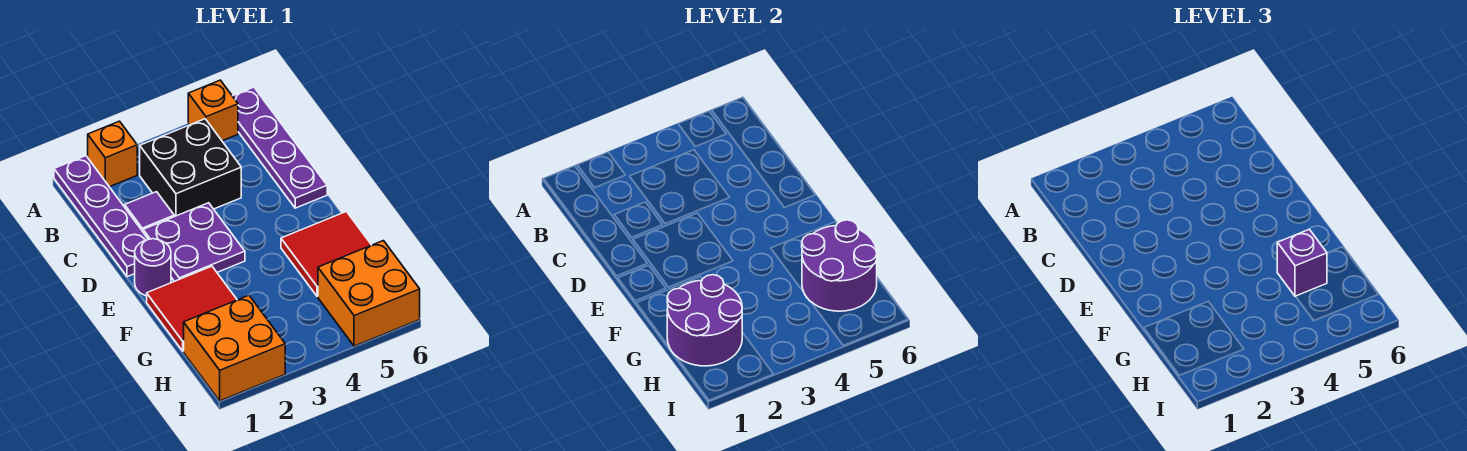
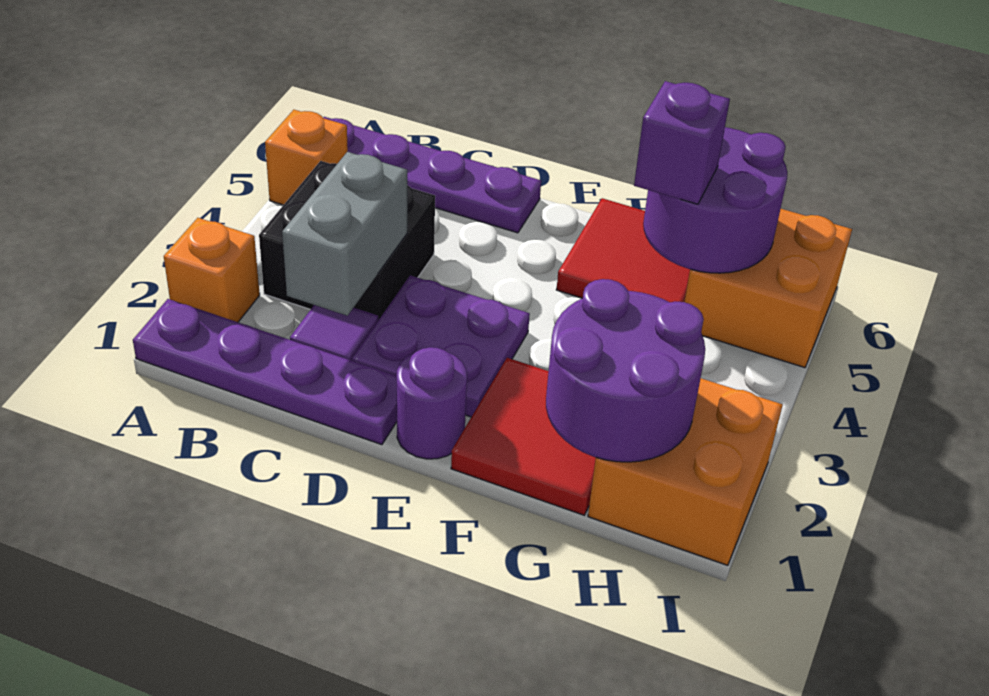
none -> grey 1x2 brick [282,152,407,316]

